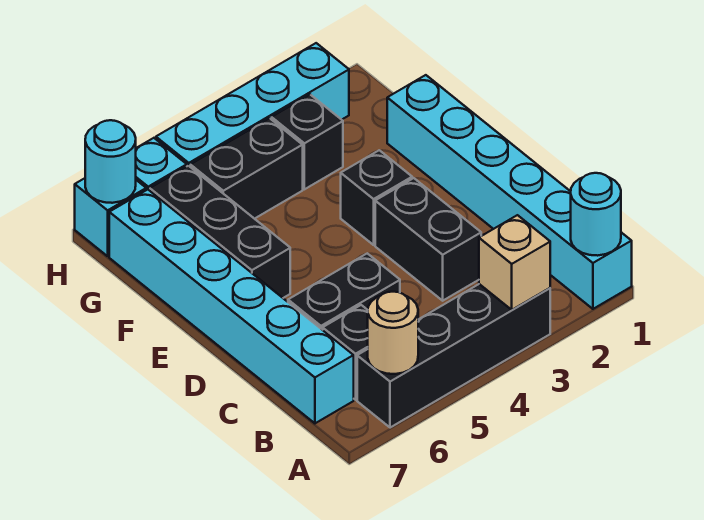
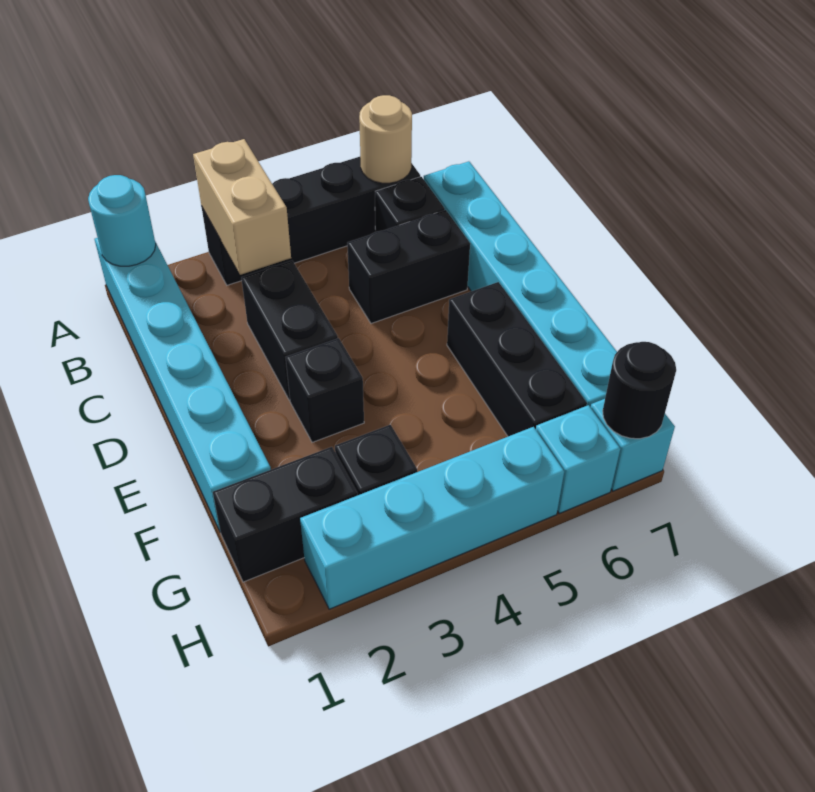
tan 1x1 brick [479,215,550,310] -> tan 1x2 brick [193,139,291,275]
black 1x2 brick [190,118,303,219] -> black 1x2 brick moved to [213,447,358,582]
cyan 1x1 round brick [85,120,136,203] -> black 1x1 round brick [603,342,676,439]

